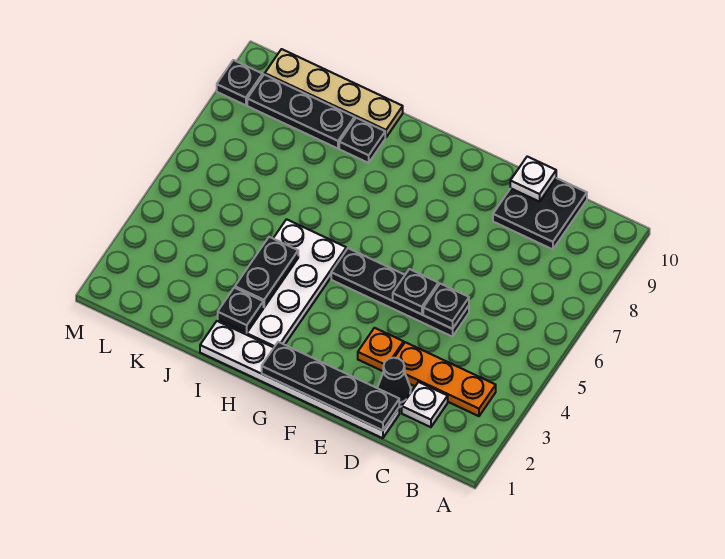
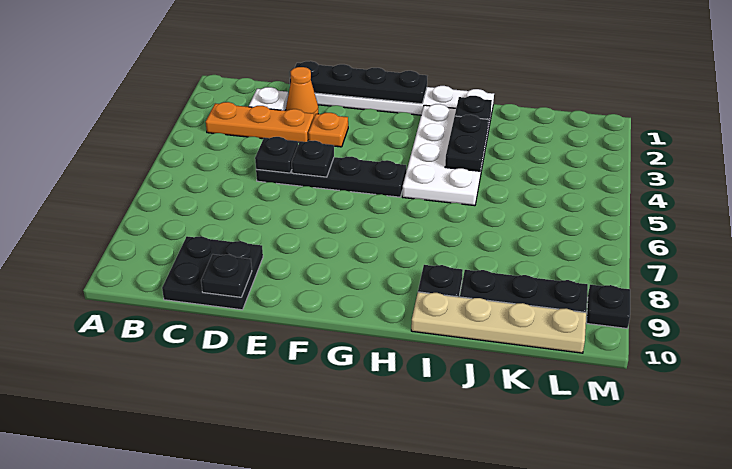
black 1x1 cone [377,358,411,407] -> orange 1x1 cone [286,67,318,117]
white 1x1 plate [510,157,556,202] -> black 1x1 plate [201,254,252,297]

